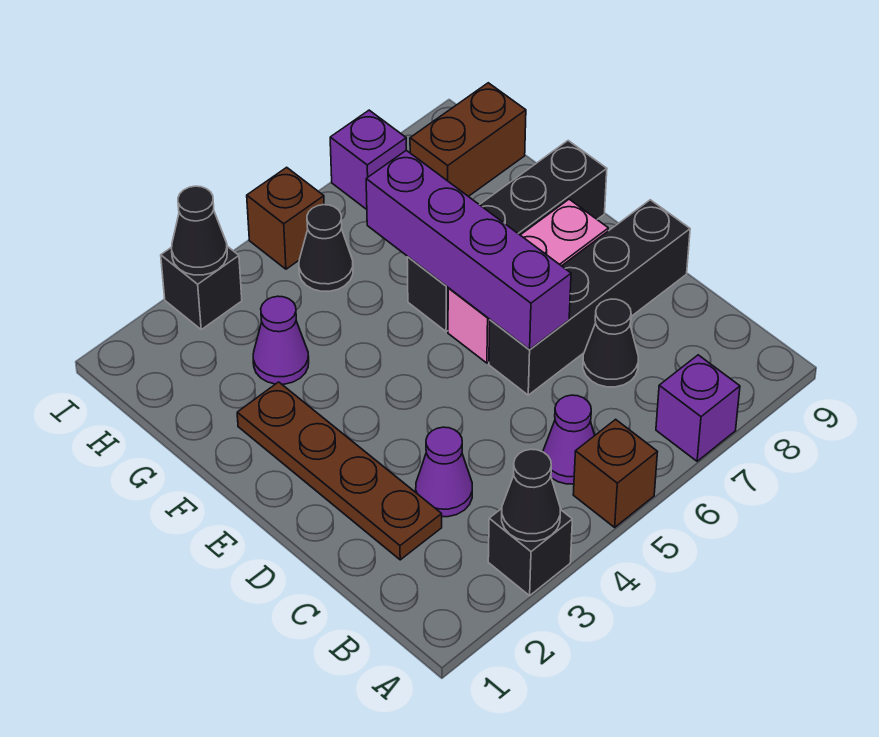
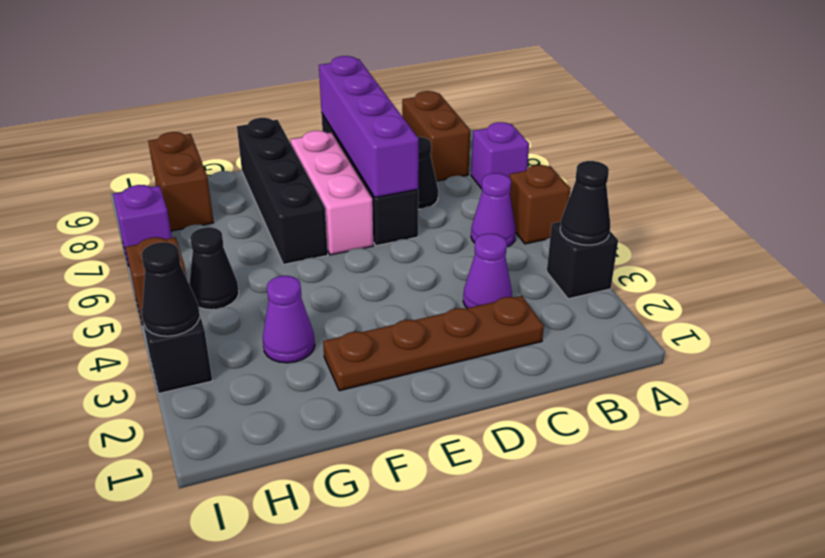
none -> brown 1x2 brick [402,91,470,181]
purple 1x4 brick [366,150,571,349] -> purple 1x4 brick turned to [319,56,419,197]

